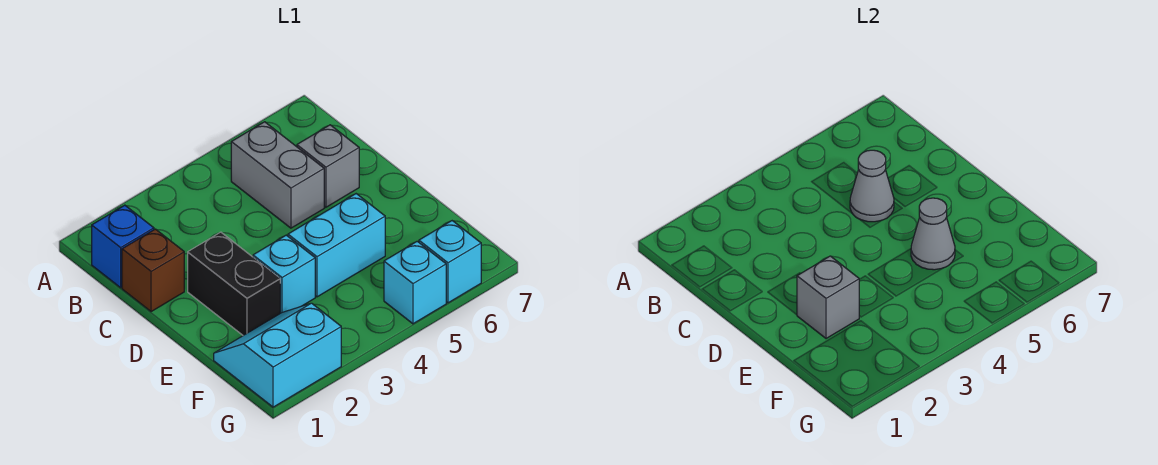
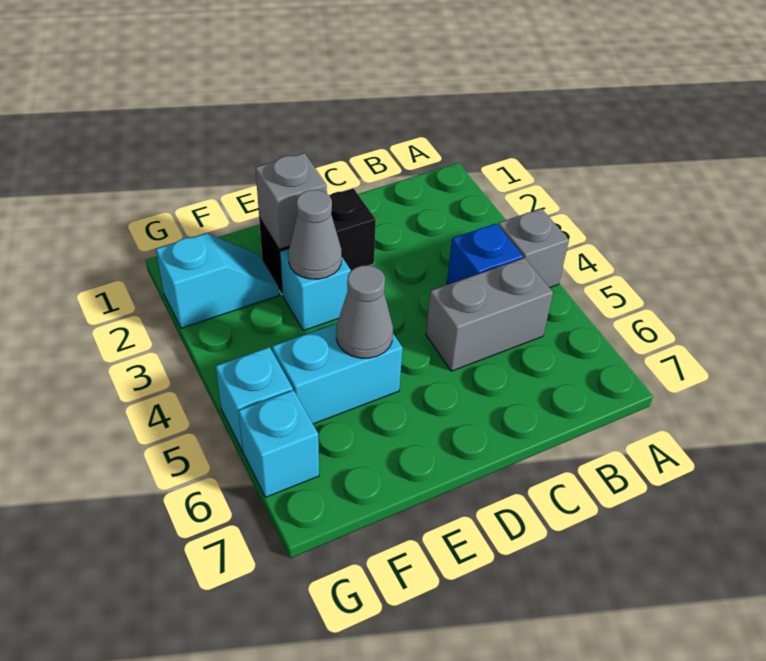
blue 1x1 brick [92,205,154,288] -> blue 1x1 brick moved to [447,224,523,284]
brown 1x1 brick [122,229,184,312] -> none
grey 1x1 cone [850,150,894,222] -> grey 1x1 cone moved to [288,190,342,279]
grey 1x1 brick [297,125,359,207] -> grey 1x1 brick moved to [498,208,569,288]
cyan 1x2 brick [288,194,385,297] -> cyan 1x2 brick turned to [272,324,403,424]
cyan 2x2 slope [214,303,341,407] -> cyan 1x2 slope [156,233,279,328]

